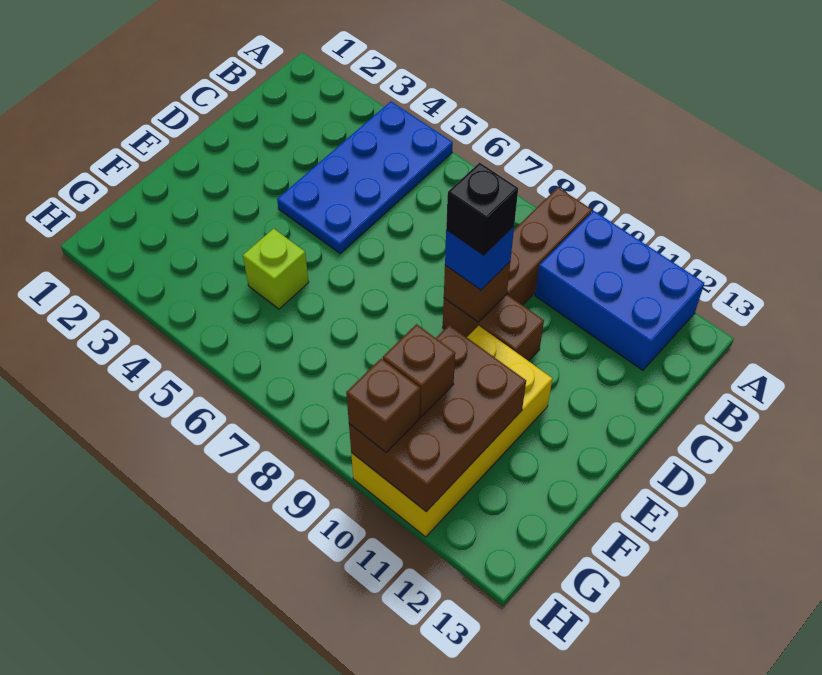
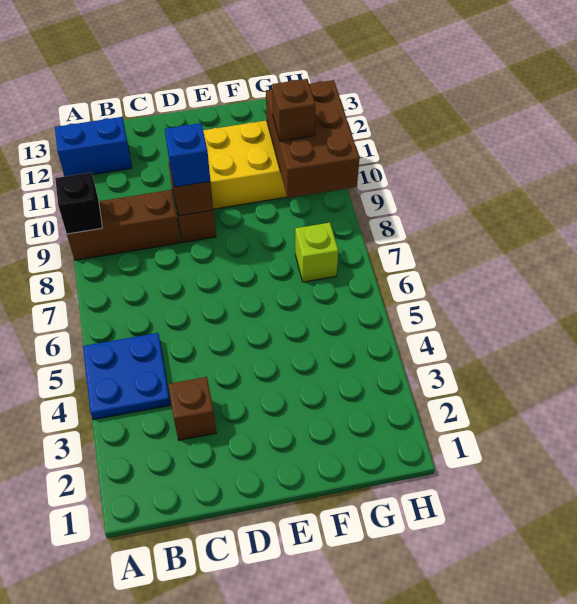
blue 2x4 plate [277,102,453,254] -> blue 2x2 plate [83,333,170,420]
blue 2x3 brick [535,211,704,370] -> blue 1x2 brick [55,117,132,176]
black 1x1 brick [446,162,518,255] -> black 1x1 brick moved to [55,172,102,234]
lime 1x1 brick [243,229,309,309] -> lime 1x1 brick moved to [295,223,338,282]
brown 2x3 brick [349,325,526,512] -> brown 2x3 brick turned to [266,80,359,198]
brown 1x1 brick [346,359,420,452] -> brown 1x1 brick moved to [168,377,216,440]

